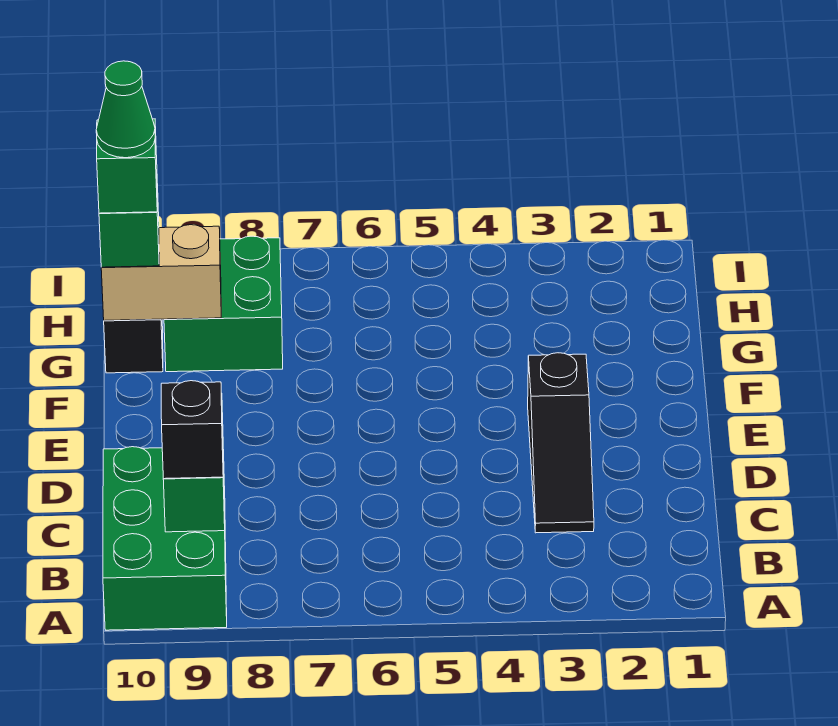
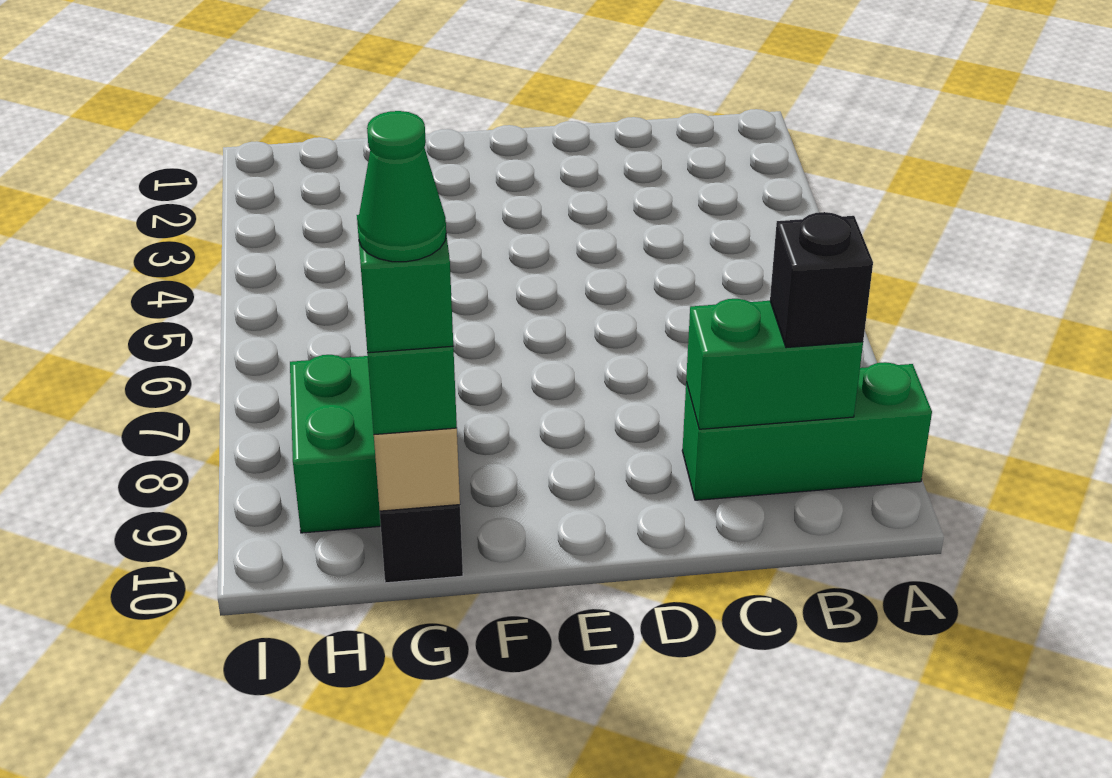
green 2x3 brick [103,447,227,630] -> green 1x3 brick [682,362,932,500]
black 1x3 slope [528,353,594,533] -> none

